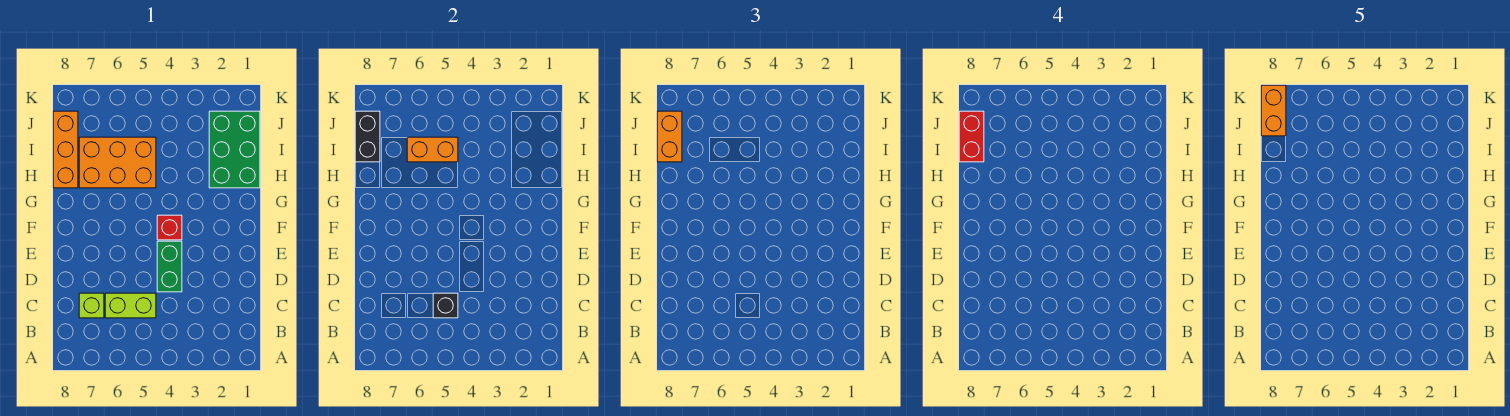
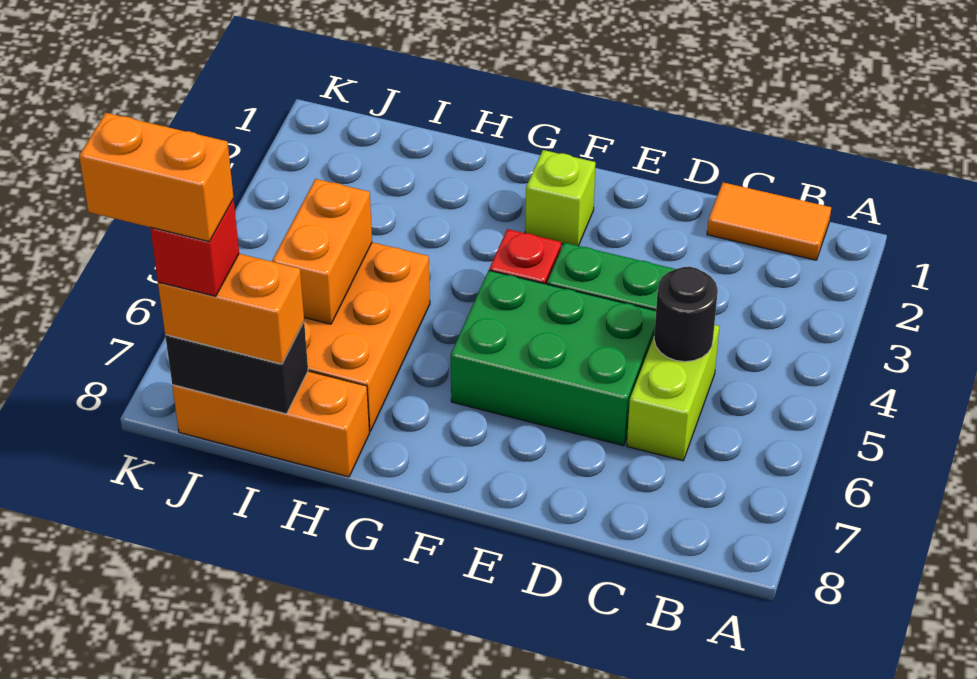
none -> orange 1x2 tile [707,182,831,260]
black 1x1 brick [433,293,458,318] -> black 1x1 round brick [654,267,718,362]
lime 1x1 brick [79,293,104,318] -> lime 1x1 brick moved to [525,150,596,246]
green 2x3 brick [209,111,260,188] -> green 2x3 brick moved to [451,271,656,446]
red 1x2 brick [959,111,984,162] -> red 1x1 brick [150,199,239,296]

